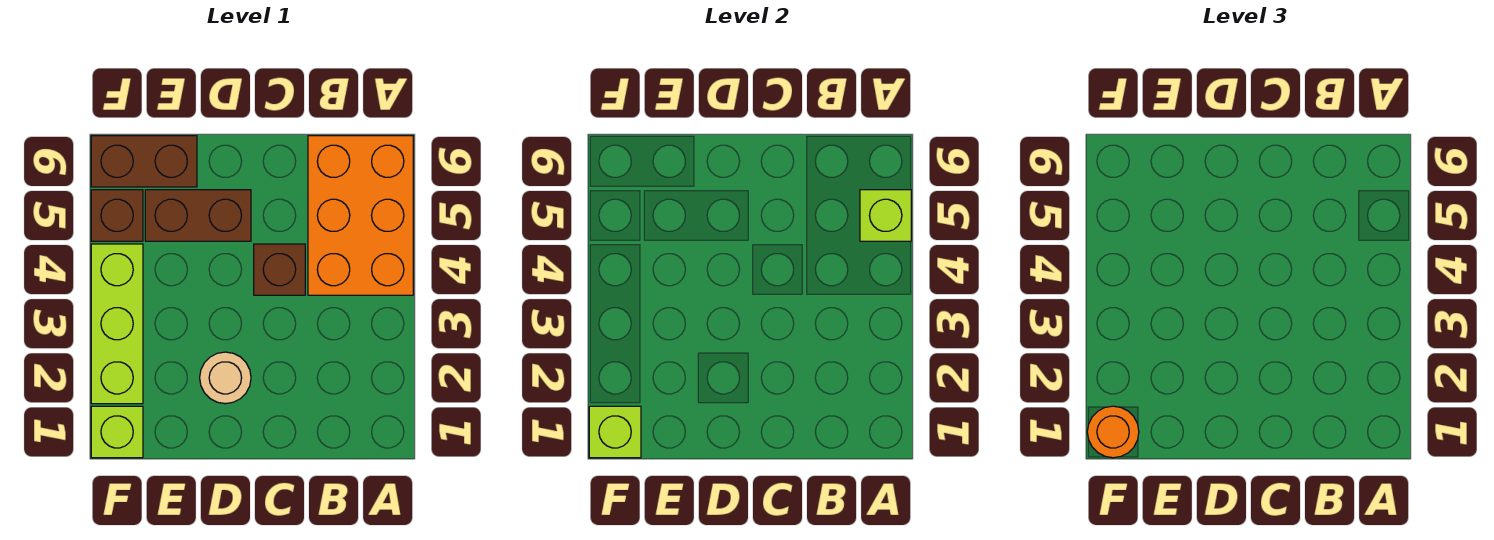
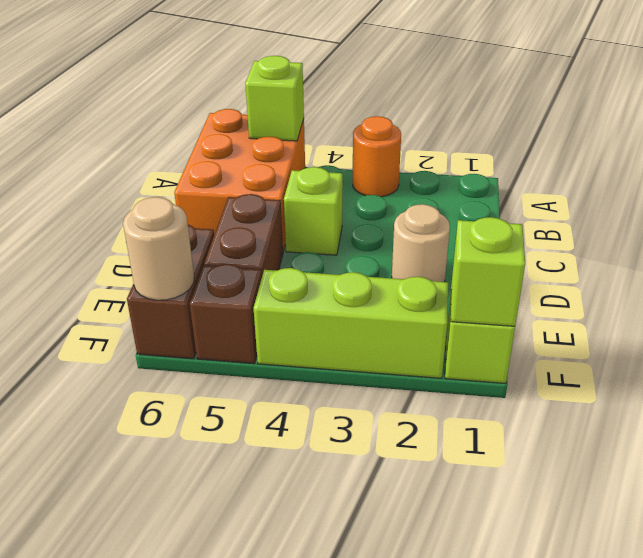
orange 2x3 brick [308,136,413,295] -> orange 2x3 brick turned to [174,109,305,251]
brown 1x1 brick [254,244,305,295] -> lime 1x1 brick [284,167,343,255]
orange 1x1 round brick [1087,406,1139,458] -> orange 1x1 round brick moved to [353,116,401,197]
none -> tan 1x1 round brick [123,197,194,300]

